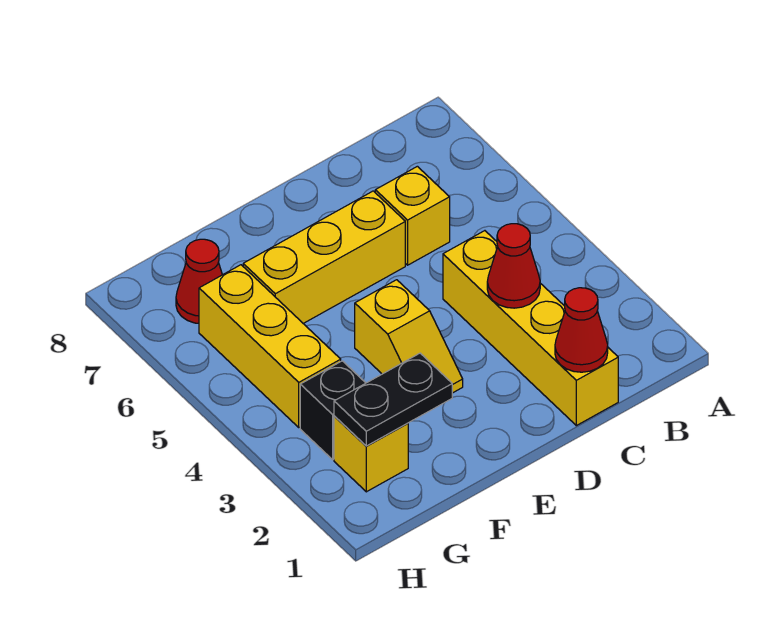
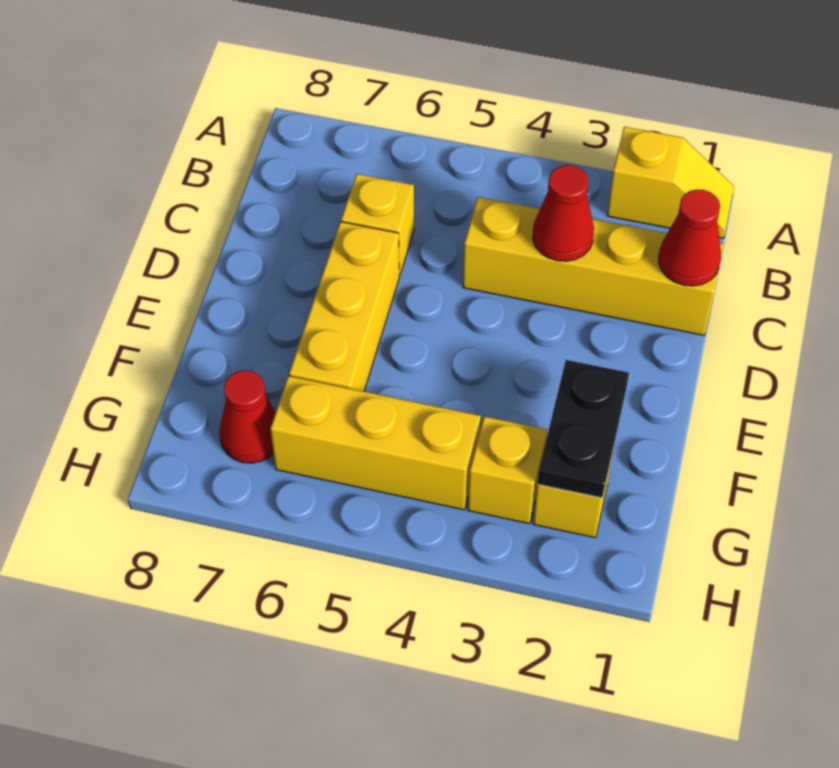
yellow 1x2 slope [355,280,463,393] -> yellow 1x2 slope moved to [607,127,734,238]
black 1x1 brick [300,361,365,460] -> yellow 1x1 brick [468,416,547,524]

